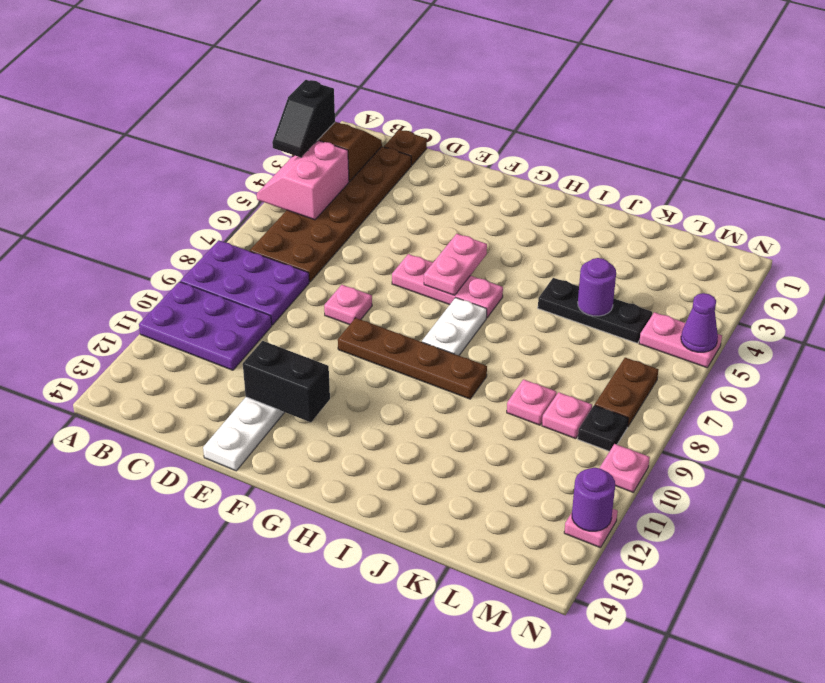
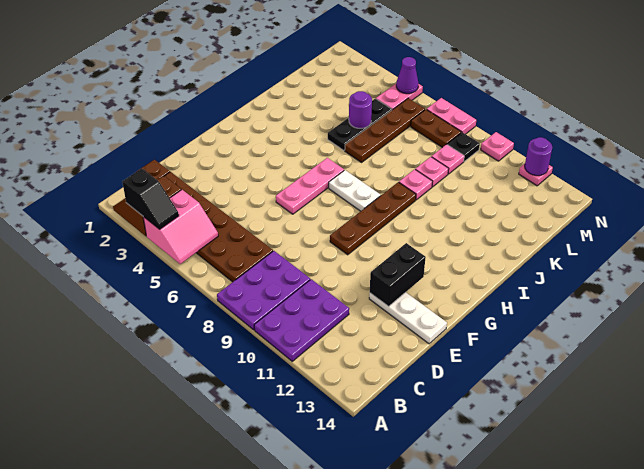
pink 2x2 slope [257,141,349,220] -> pink 2x2 slope turned to [143,190,218,264]
pink 1x1 plate [324,285,372,325] -> pink 1x1 plate moved to [399,169,432,200]
pink 1x2 plate [424,234,487,295] -> pink 1x2 plate moved to [427,98,476,134]
none -> brown 1x4 plate [345,98,425,162]

